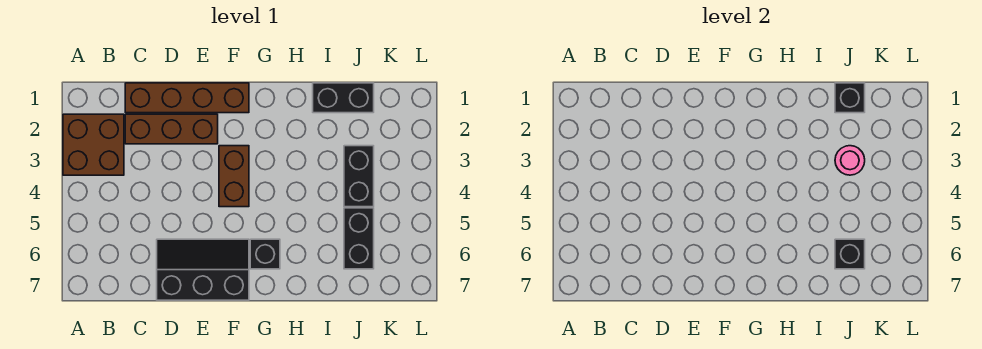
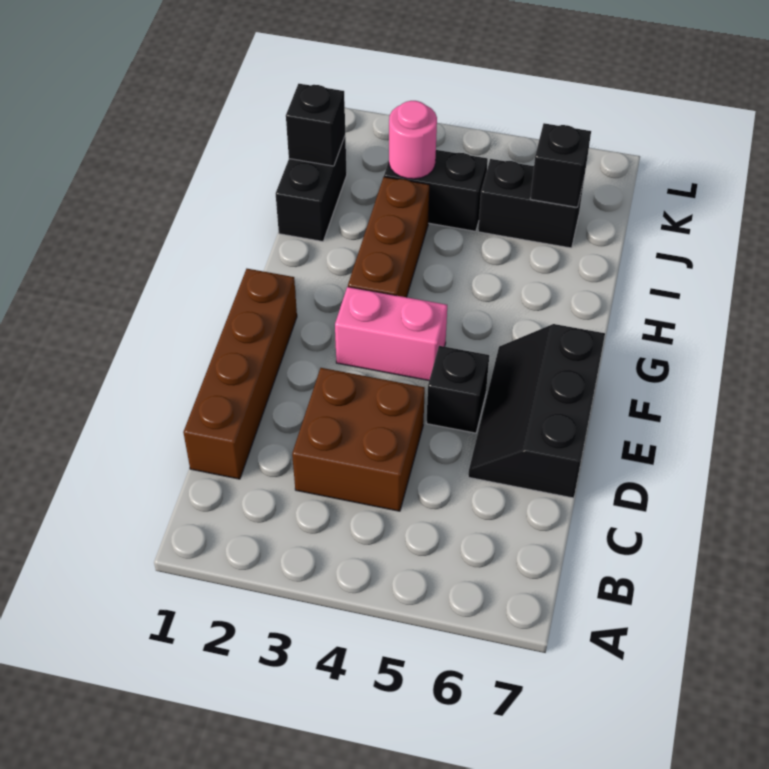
brown 2x2 brick [63,114,124,175] -> brown 2x2 brick moved to [292,368,425,511]
brown 1x3 brick [125,114,218,144] -> brown 1x3 brick moved to [348,177,430,297]
brown 1x2 brick [219,146,249,207] -> pink 1x2 brick [335,287,447,381]
black 1x1 brick [250,239,280,269] -> black 1x1 brick moved to [427,346,489,433]

